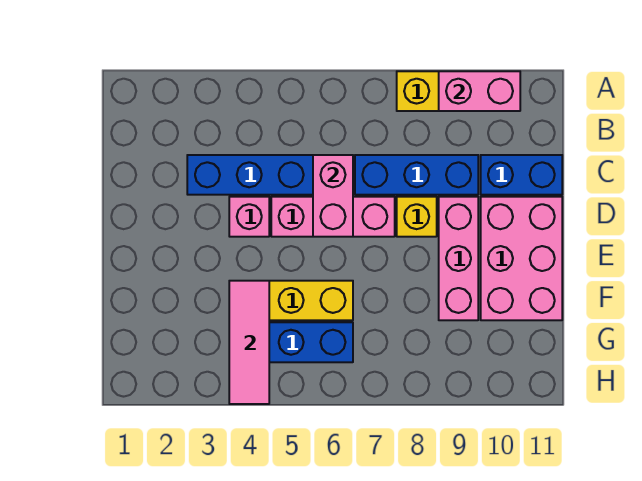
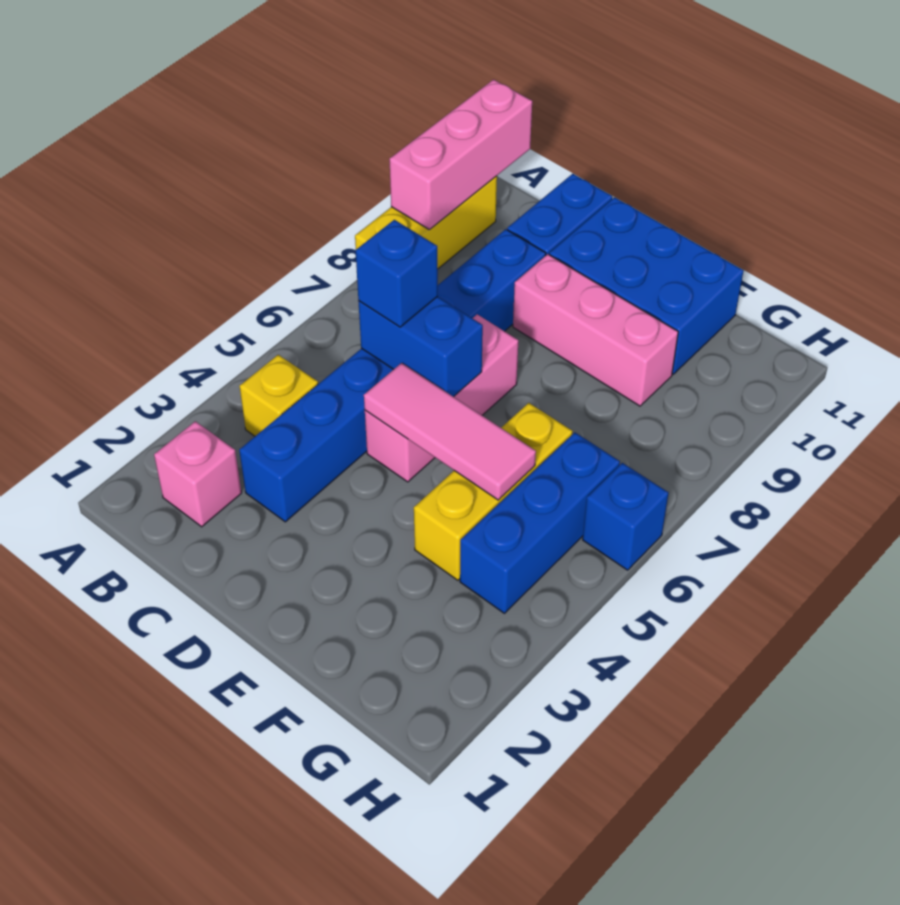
pink 1x2 brick [439,71,520,111] -> pink 1x3 brick [390,80,532,229]
pink 1x2 brick [313,155,353,237] -> blue 1x2 brick [358,297,483,397]
none -> blue 1x1 brick [356,220,438,327]
pink 1x1 brick [229,197,269,237] -> pink 1x1 brick moved to [154,421,242,527]
yellow 1x1 brick [397,197,437,237] -> yellow 1x1 brick moved to [240,355,318,436]
pink 2x3 brick [481,197,562,320] -> blue 2x3 brick [549,197,744,374]
pink 1x3 tile [229,281,269,404] -> pink 1x3 tile moved to [364,363,536,500]
none -> blue 1x1 brick [583,463,669,570]

